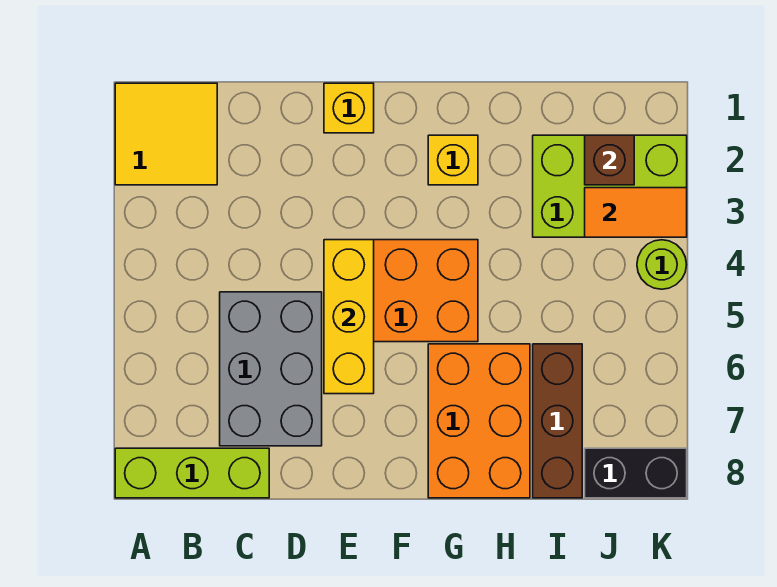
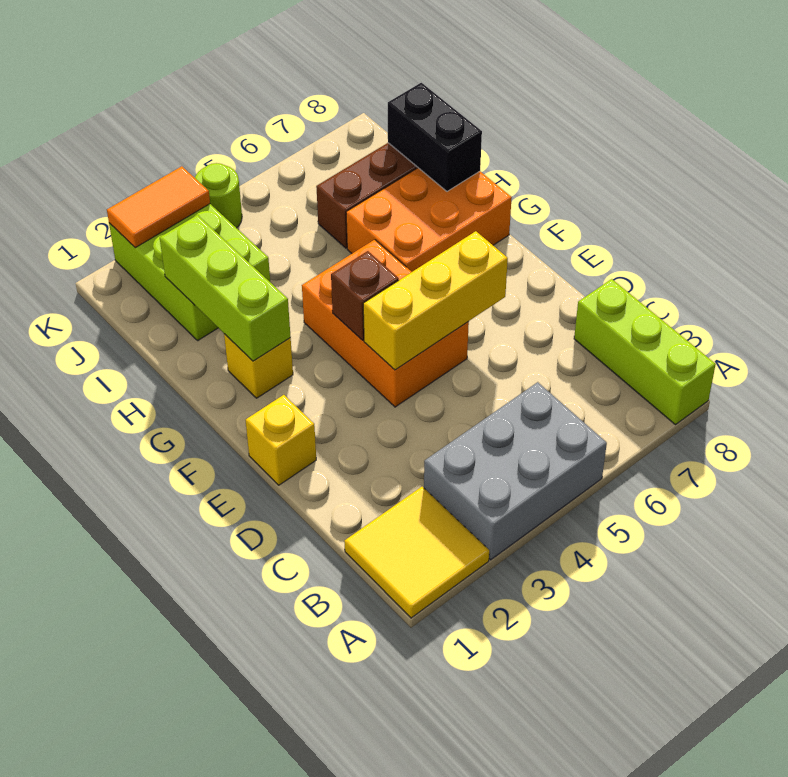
grey 2x3 brick [220,292,322,446] -> grey 2x3 brick moved to [424,382,607,560]
none -> lime 1x3 brick [160,215,291,361]
brown 1x1 brick [585,135,634,185] -> brown 1x1 brick moved to [331,251,399,340]
orange 1x2 tile [585,188,687,237] -> orange 1x2 tile turned to [107,166,210,248]
black 1x2 brick [585,448,687,498] -> black 1x2 brick moved to [388,83,482,191]

